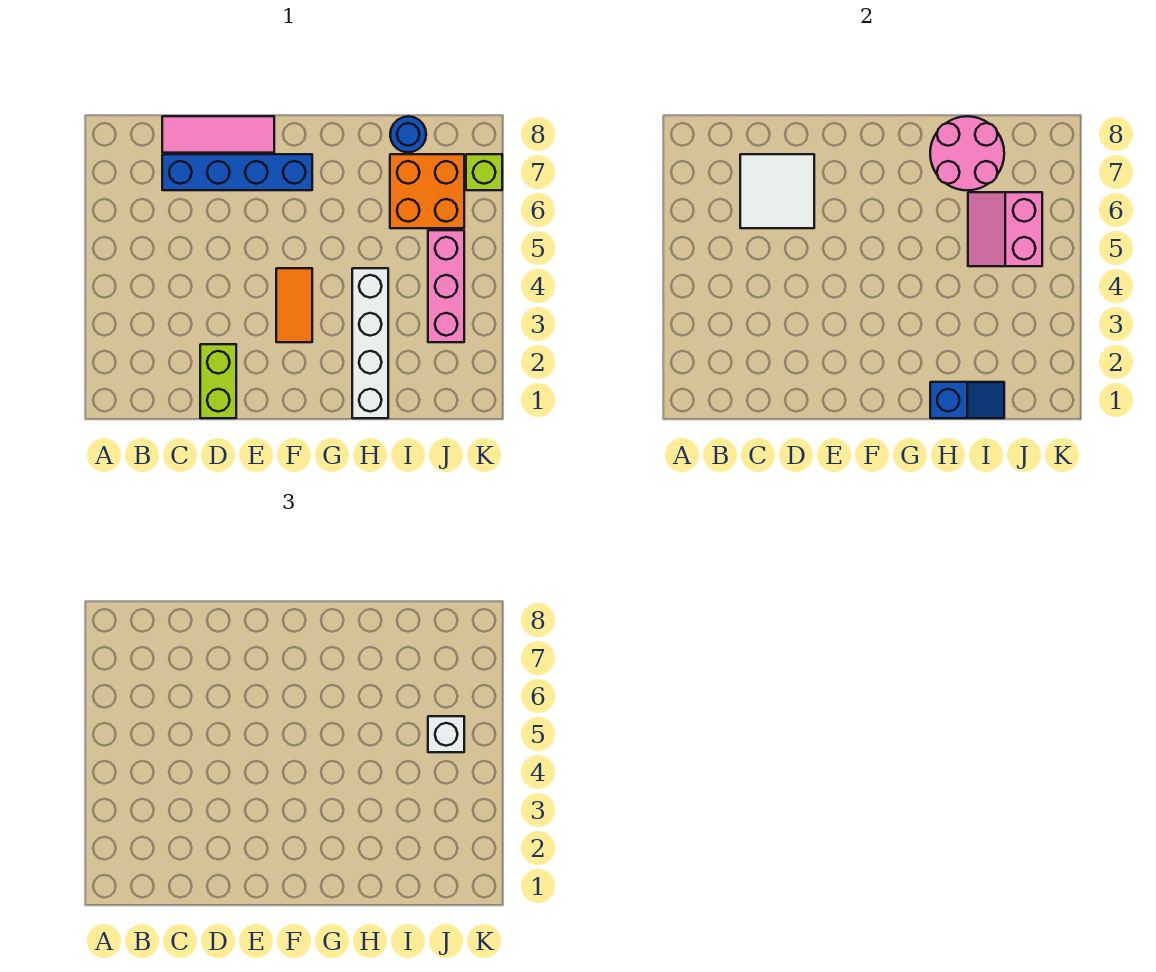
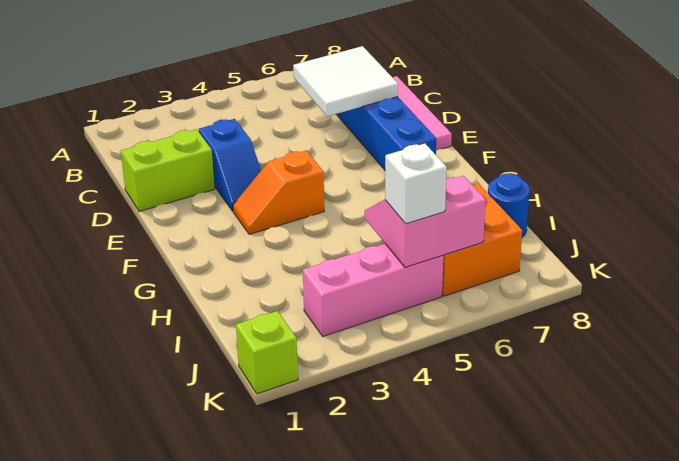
orange 1x2 tile [276,268,312,342] -> orange 1x2 slope [233,151,324,234]
white 1x4 brick [352,268,388,418] -> none
blue 1x2 slope [930,382,1004,418] -> blue 1x2 slope moved to [199,119,261,211]
pink 2x2 round brick [930,116,1004,190] -> none
lime 1x1 brick [466,154,502,190] -> lime 1x1 brick moved to [236,311,298,394]

